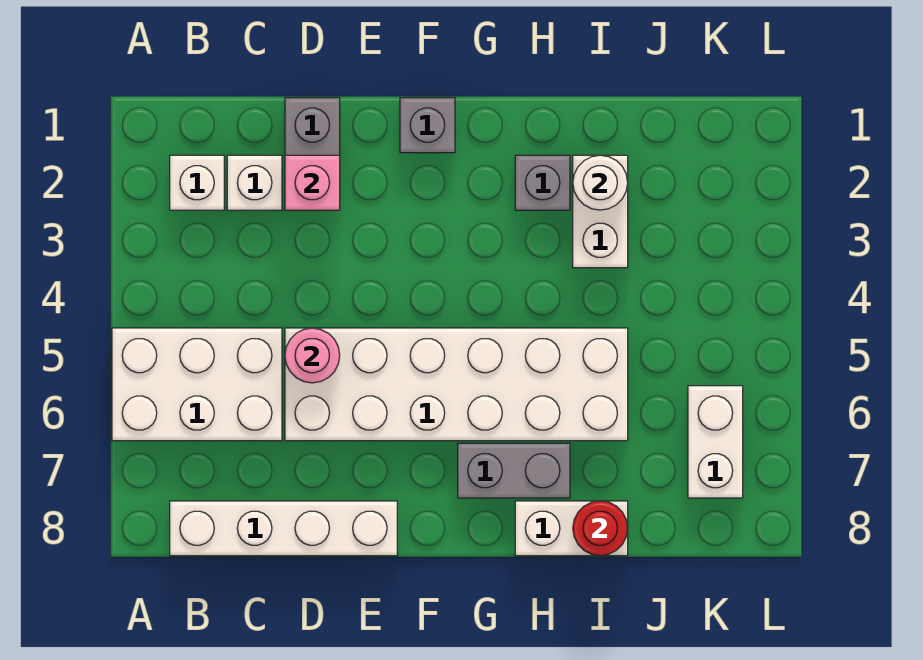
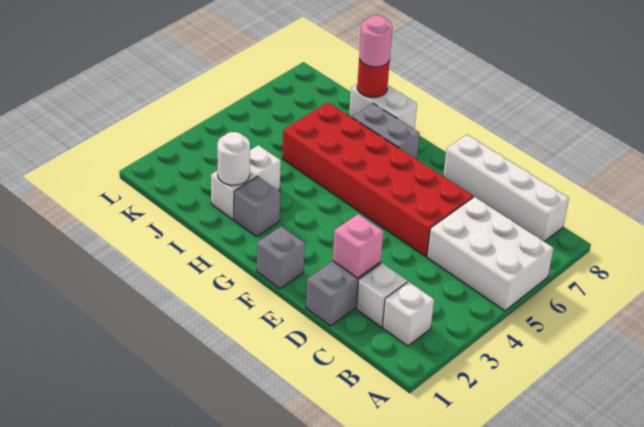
white 2x6 brick [285,328,628,441] -> red 2x6 brick [282,102,473,256]
pink 1x1 round brick [285,328,340,383] -> pink 1x1 round brick moved to [359,15,392,67]
white 1x2 brick [688,386,743,498] -> none

